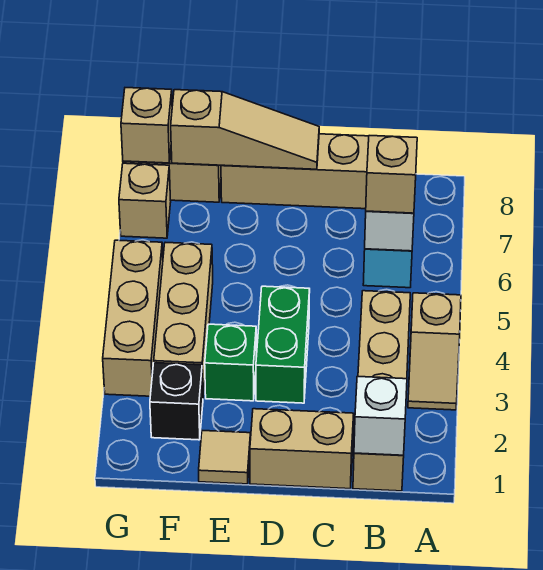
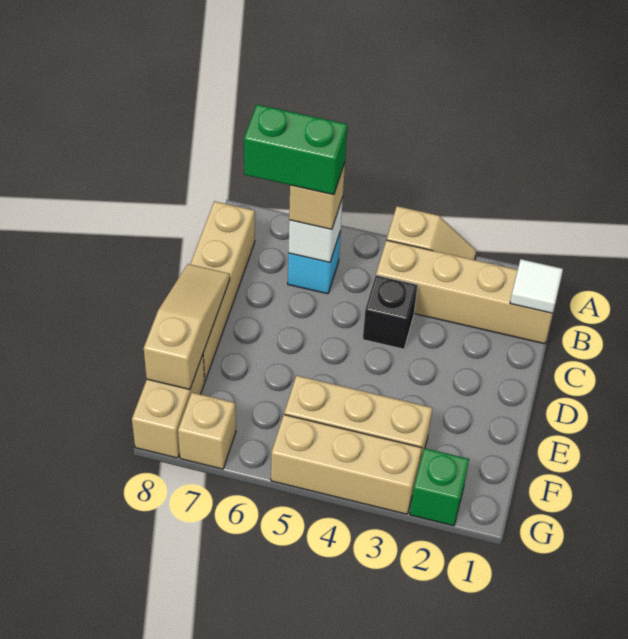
white 1x1 brick [354,376,407,455] -> white 1x1 tile [510,259,563,313]
tan 1x2 brick [250,409,354,489] -> none
green 1x2 brick [256,286,310,403] -> green 1x2 brick moved to [244,105,347,195]
tan 1x1 tile [199,431,251,484] -> none
green 1x1 brick [205,324,256,401] -> green 1x1 brick moved to [410,448,469,526]
black 1x1 brick [150,363,203,440] -> black 1x1 brick moved to [363,275,418,349]
tan 1x1 brick [121,88,172,163] -> none

